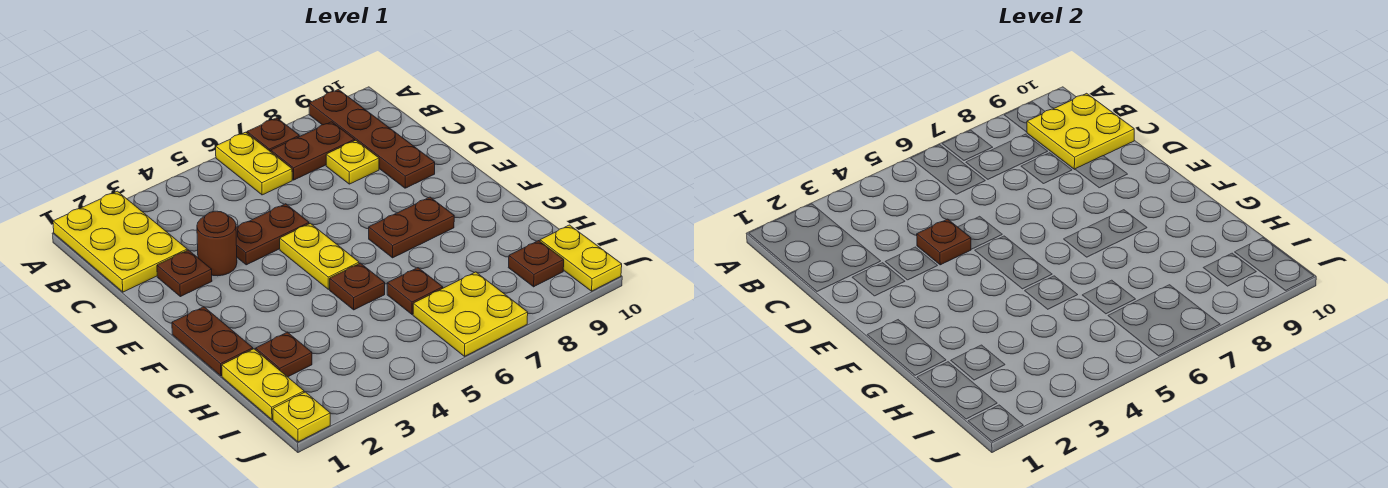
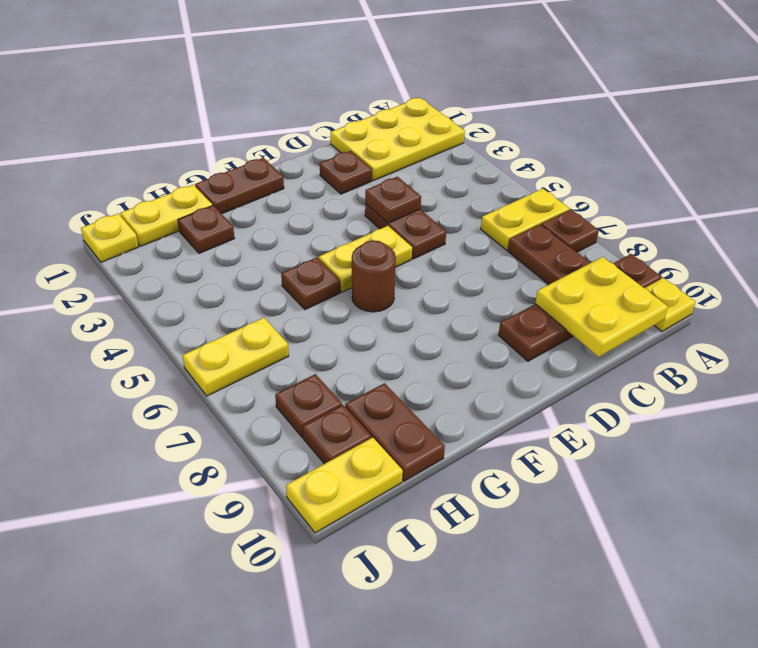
yellow 1x1 plate [326,140,379,184] -> yellow 1x1 plate moved to [645,278,695,331]
brown 1x1 round brick [197,211,237,276] -> brown 1x1 round brick moved to [352,240,396,312]
brown 1x2 plate [369,197,454,258] -> brown 1x2 plate moved to [345,383,445,481]
brown 1x1 plate [387,268,443,314] -> brown 1x1 plate moved to [275,374,342,437]
yellow 2x2 plate [413,272,528,356] -> yellow 1x2 plate [182,318,289,396]

